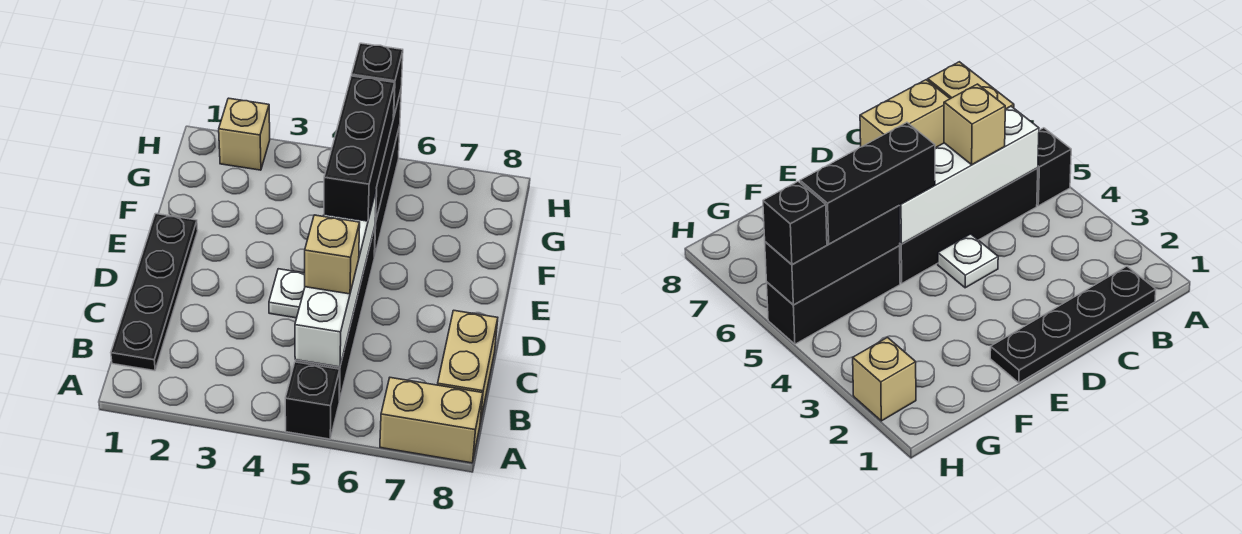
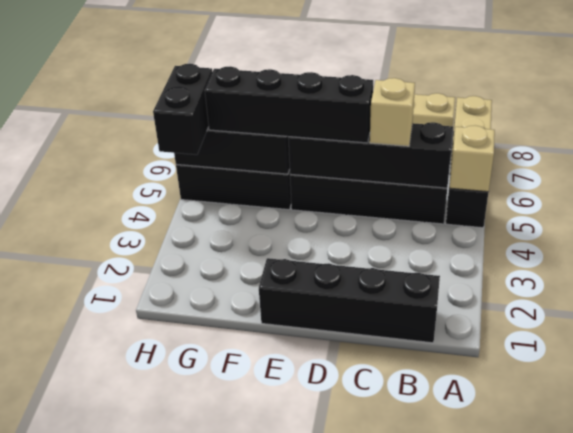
black 1x4 plate [111,214,198,371] -> black 1x4 brick [259,258,440,343]
white 1x4 brick [295,192,376,367] -> black 1x4 brick [288,122,453,188]
white 1x1 plate [269,269,305,318] -> none
black 1x3 brick [324,76,395,221] -> black 1x4 brick [205,66,373,143]
tan 1x1 brick [219,98,270,170] -> tan 1x1 brick moved to [449,125,495,192]
black 1x1 brick [352,43,403,118] -> black 1x2 brick [153,64,212,155]

